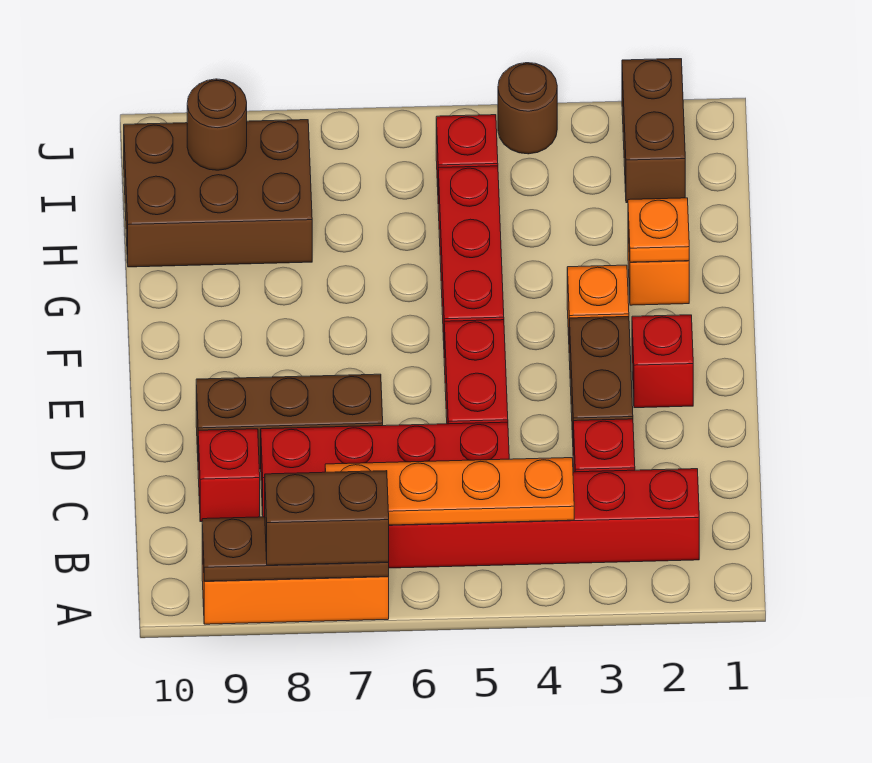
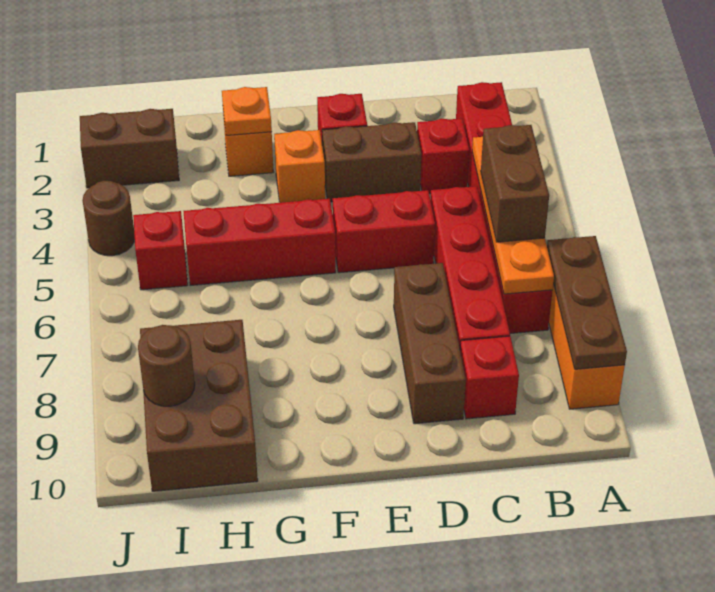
brown 1x2 brick [265,471,389,565] -> brown 1x2 brick moved to [481,125,549,242]

